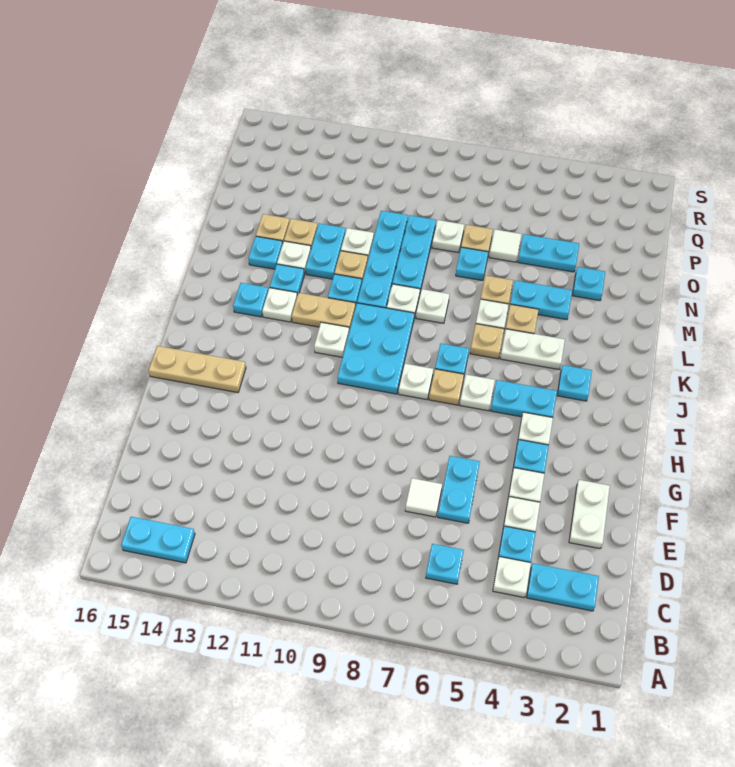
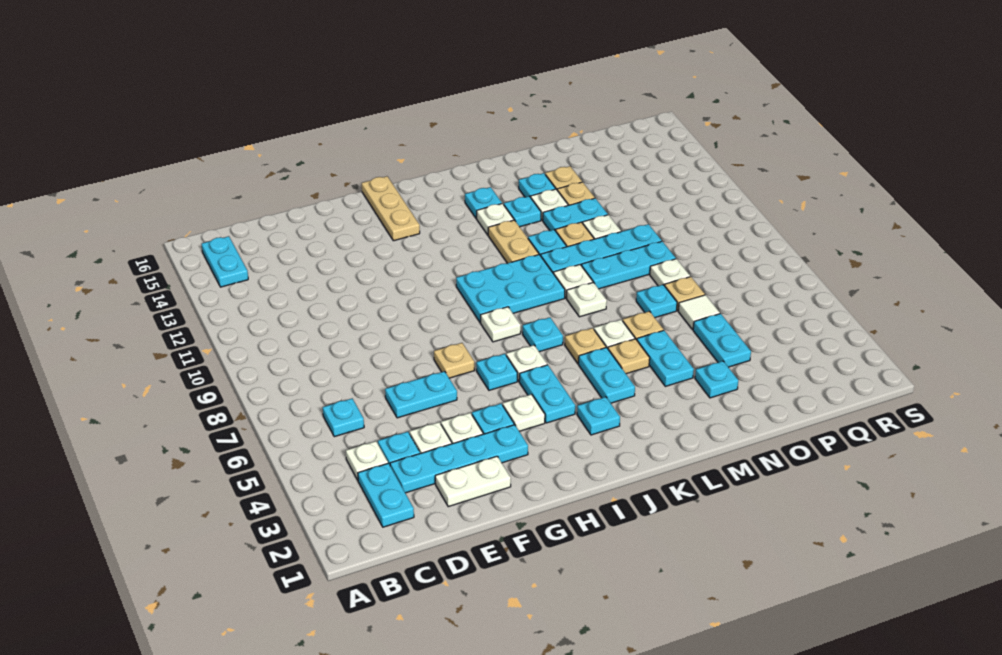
none -> cyan 1x4 plate [390,425,528,493]
white 1x1 tile [405,478,442,517] -> none
none -> cyan 1x1 plate [476,354,517,390]
tan 1x1 plate [429,369,464,405] -> tan 1x1 plate moved to [434,343,475,378]
white 1x1 plate [314,322,349,357] -> none
white 1x2 plate [500,329,565,370] -> cyan 1x2 plate [579,348,635,403]

